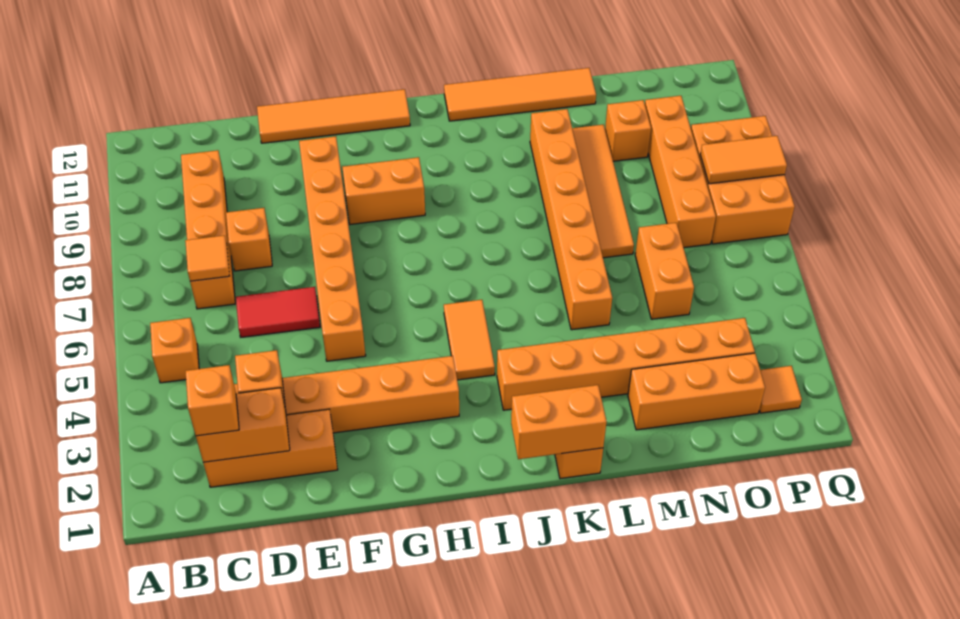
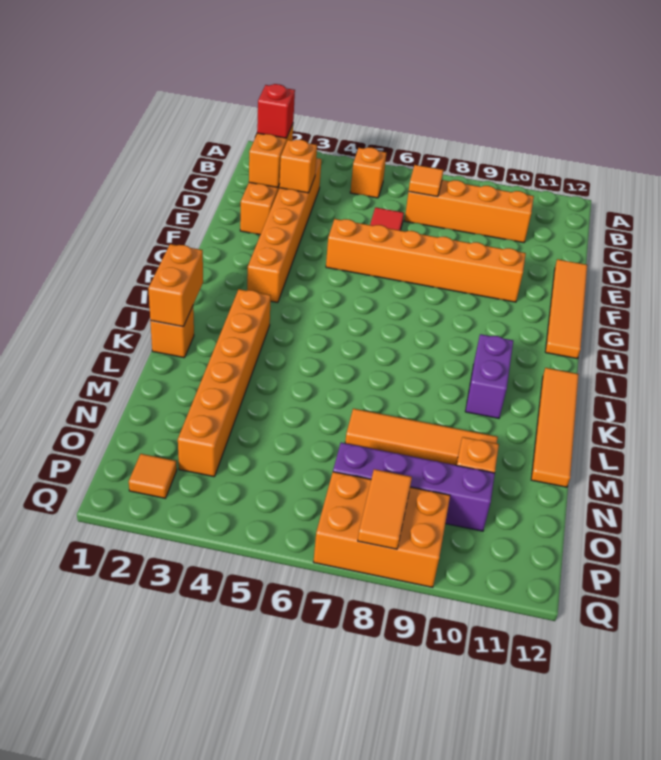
orange 1x1 brick [185,365,239,436] -> red 1x1 brick [257,84,295,138]
orange 1x1 brick [226,208,272,271] -> none
orange 1x2 brick [342,157,425,225] -> none
orange 1x2 tile [444,300,495,380] -> none
none -> purple 1x2 brick [465,334,513,418]
orange 1x6 brick [530,109,612,330] -> none
orange 1x3 brick [628,353,765,430] -> none
orange 1x2 brick [635,223,694,319] -> none
orange 1x4 brick [645,96,716,248] -> purple 1x4 brick [333,443,495,531]

